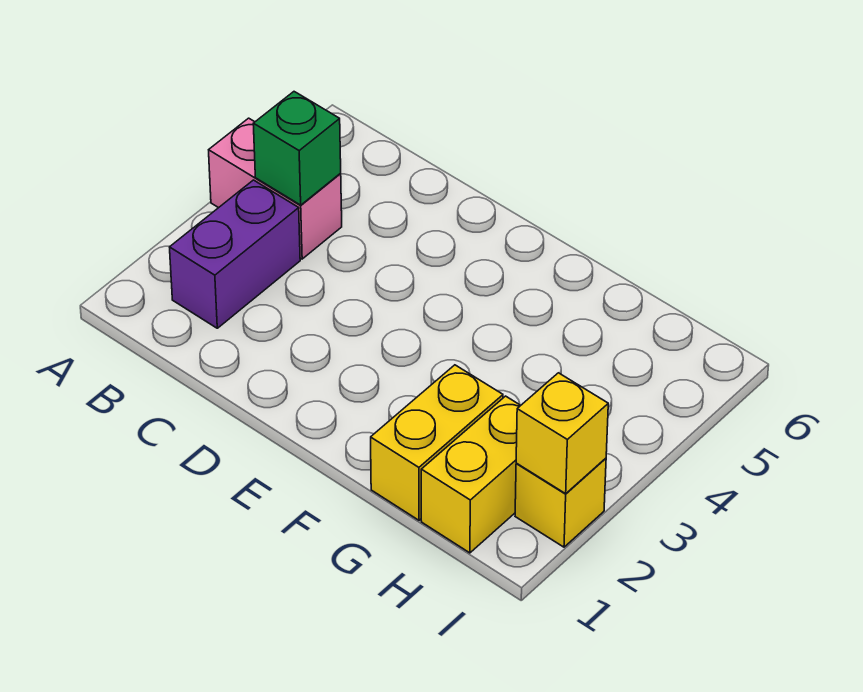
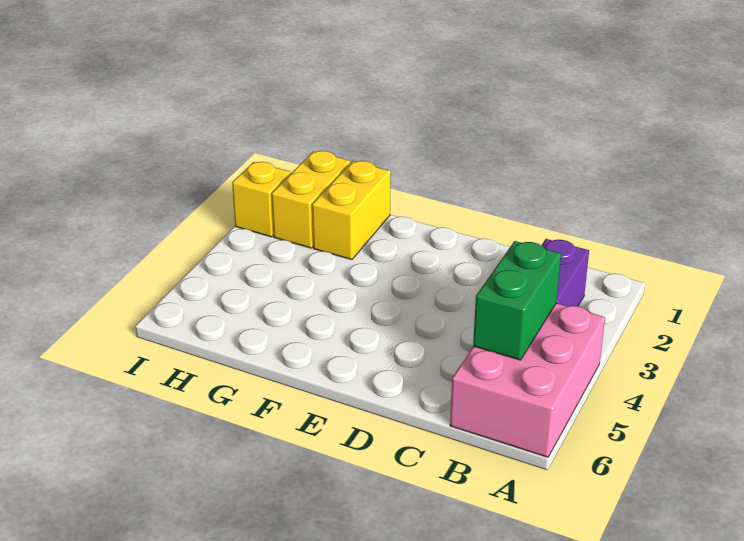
pink 1x2 brick [209,118,342,259] -> pink 2x3 brick [450,303,605,457]
green 1x1 brick [253,92,341,205] -> green 1x2 brick [473,241,561,360]
yellow 1x1 brick [516,373,608,494] -> none

